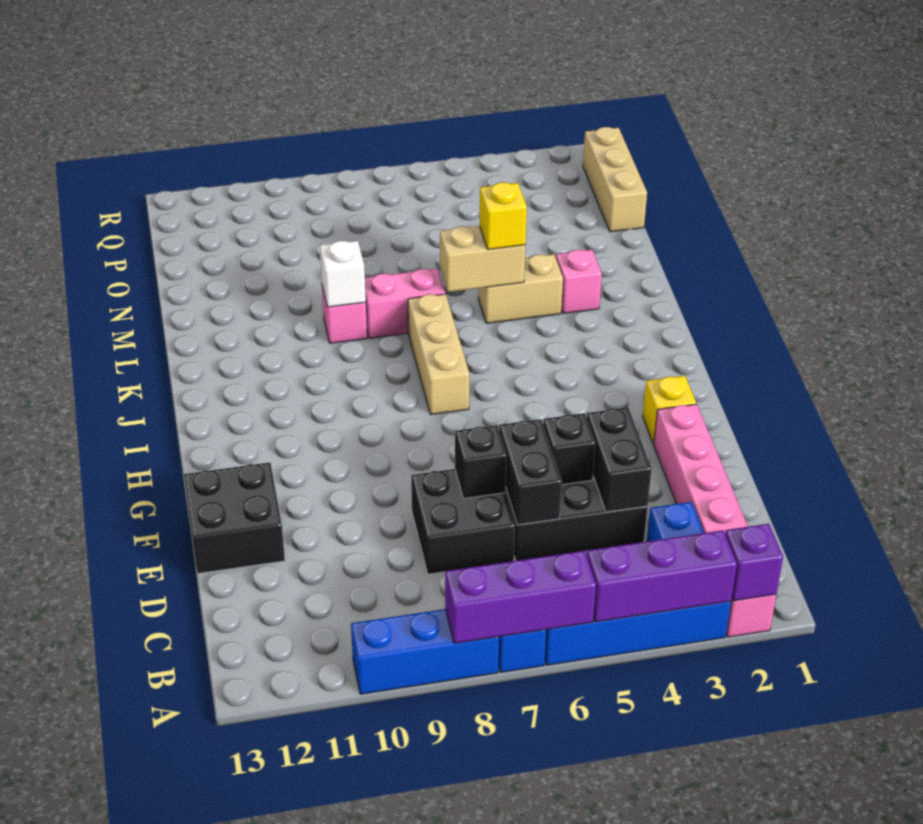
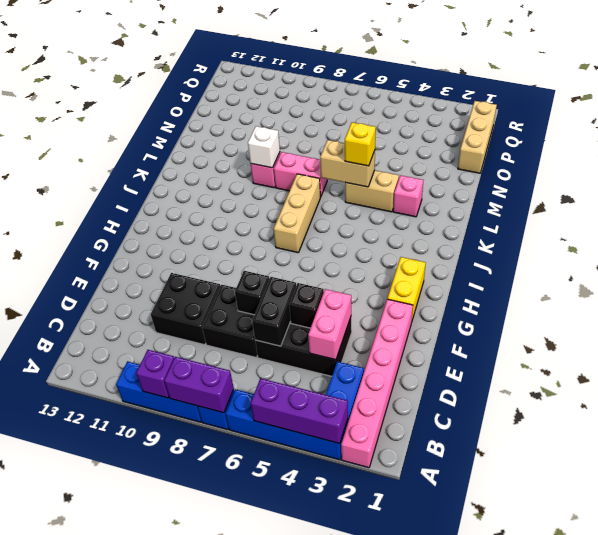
purple 1x1 brick [725,524,783,601] -> purple 1x1 brick moved to [136,350,174,398]
purple 1x3 brick [445,551,596,643] -> purple 1x2 brick [164,357,234,413]
black 1x2 brick [587,407,652,512] -> pink 1x2 brick [308,289,351,360]
black 2x2 brick [184,462,285,573] -> black 2x2 brick moved to [151,273,220,345]
yellow 1x1 brick [643,376,696,444] -> yellow 1x2 brick [387,257,426,320]

